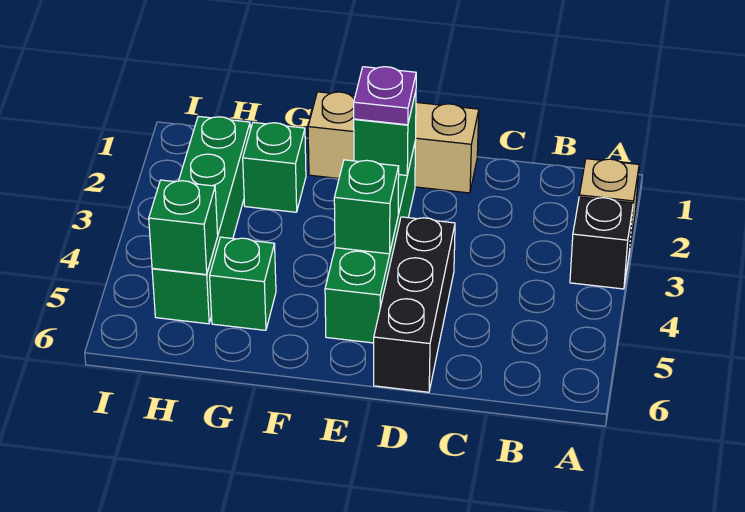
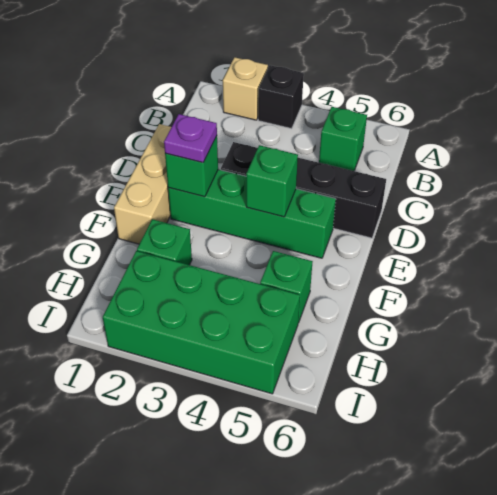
black 1x3 brick [374,217,455,392] -> black 1x4 brick [221,142,386,238]
green 1x4 brick [152,116,250,324] -> green 2x4 brick [103,251,300,394]
green 1x1 brick [149,180,218,275] -> green 1x1 brick moved to [319,107,367,171]

